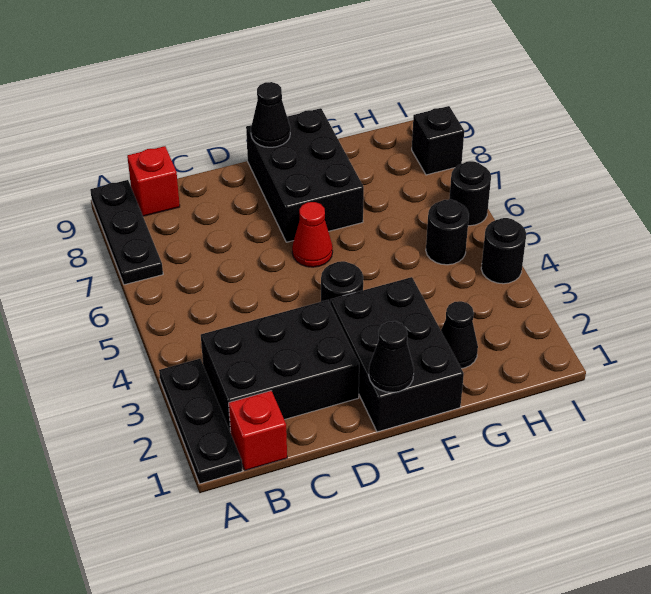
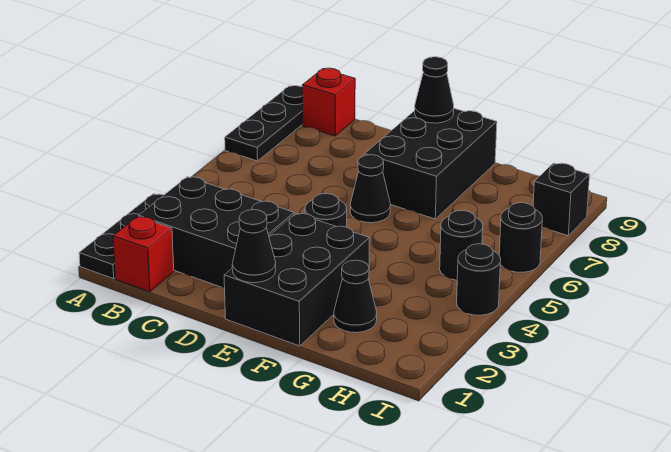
red 1x1 cone [292,202,333,267] -> black 1x1 cone [350,155,390,223]

